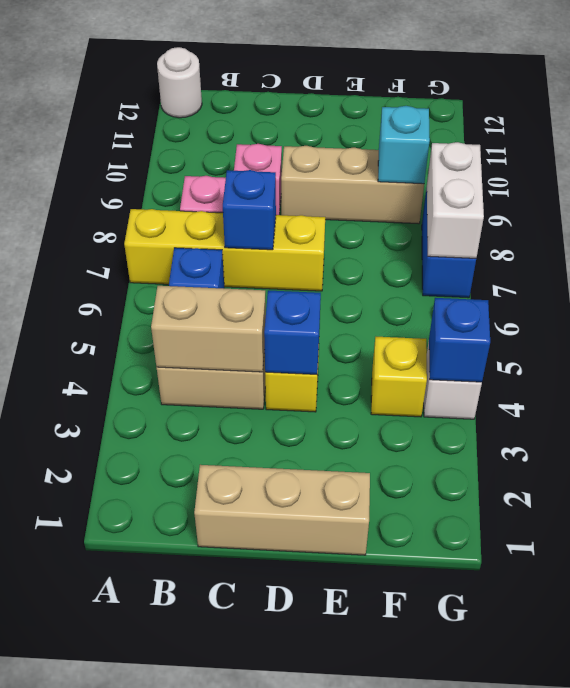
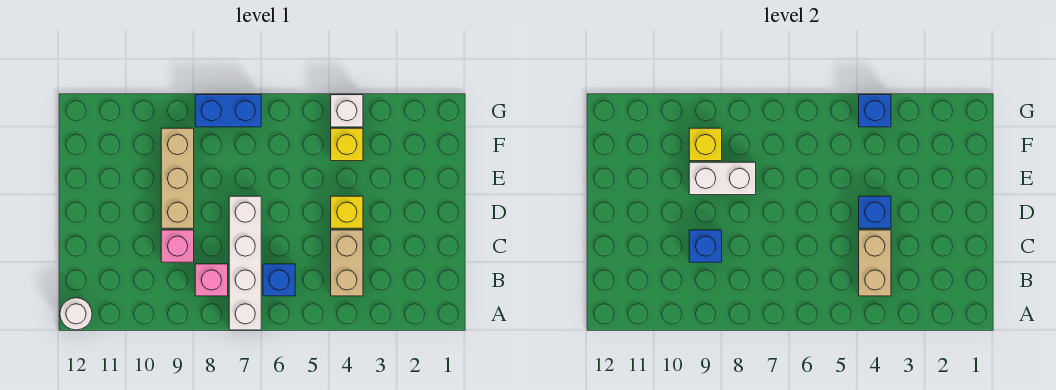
yellow 1x4 brick [124,209,325,291] -> white 1x4 brick [229,196,261,330]
tan 1x3 brick [194,465,370,555] -> none
blue 1x1 brick [223,170,276,250] -> blue 1x1 brick moved to [689,230,722,262]
cyan 1x1 brick [378,106,430,184] -> yellow 1x1 brick [689,128,722,161]
white 1x2 brick [427,142,484,258] -> white 1x2 brick moved to [689,162,756,195]

